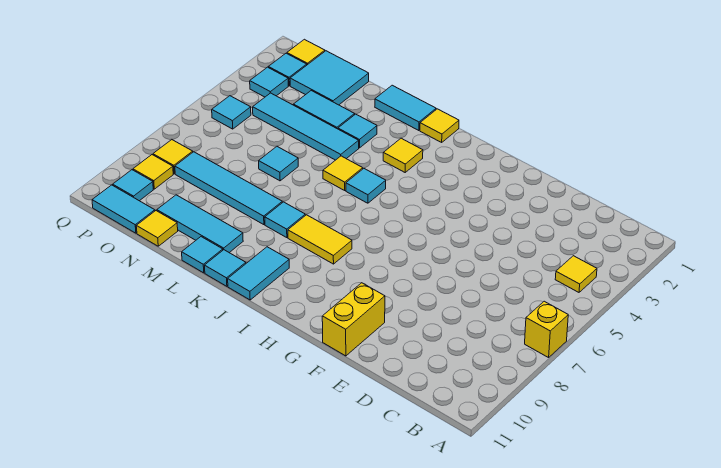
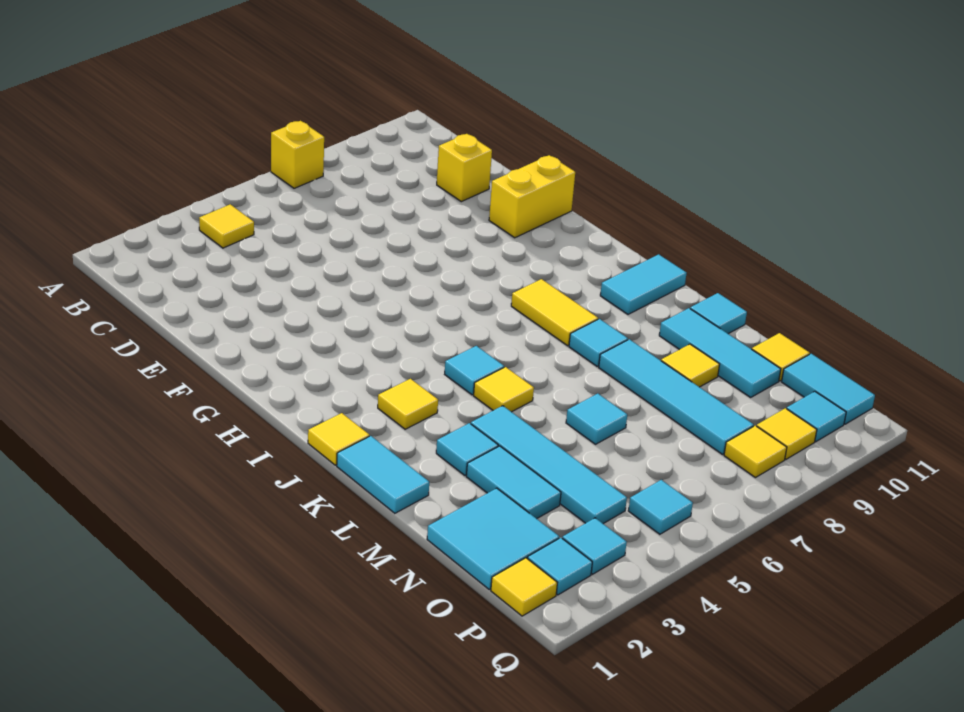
none -> yellow 1x1 brick [437,134,492,202]
cyan 1x1 tile [205,250,246,286] -> none
none -> yellow 1x1 tile [661,344,720,387]

